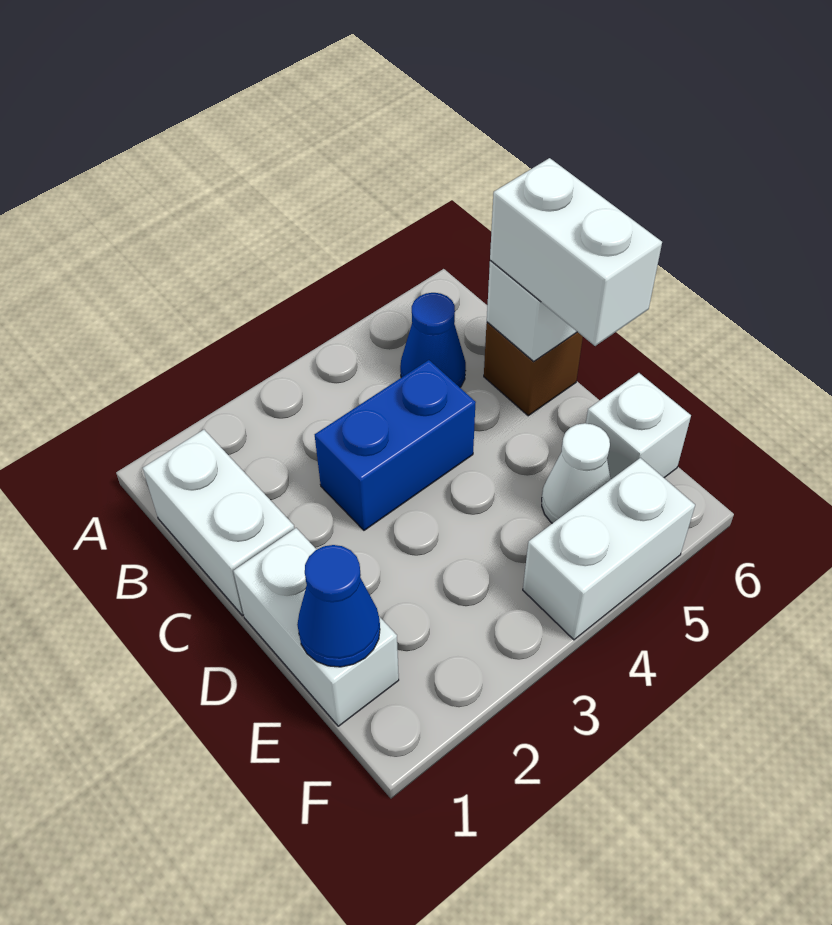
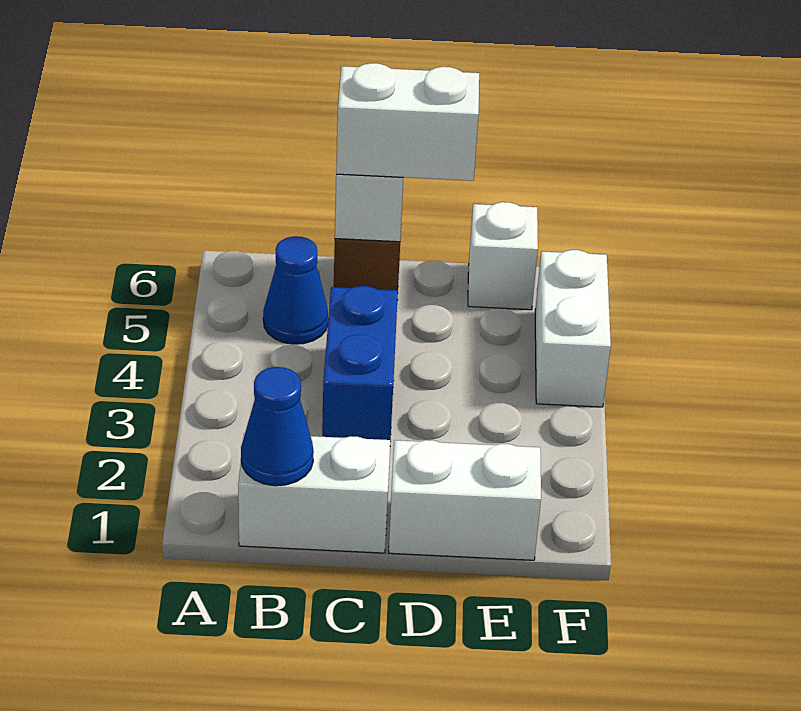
blue 1x1 cone [297,545,380,667] -> blue 1x1 cone moved to [241,367,314,486]
white 1x1 cone [542,423,611,523] -> none

